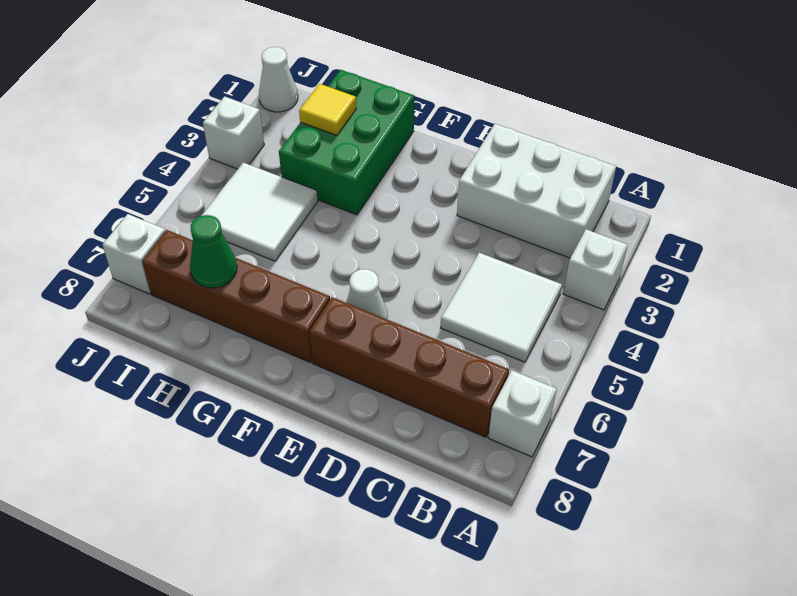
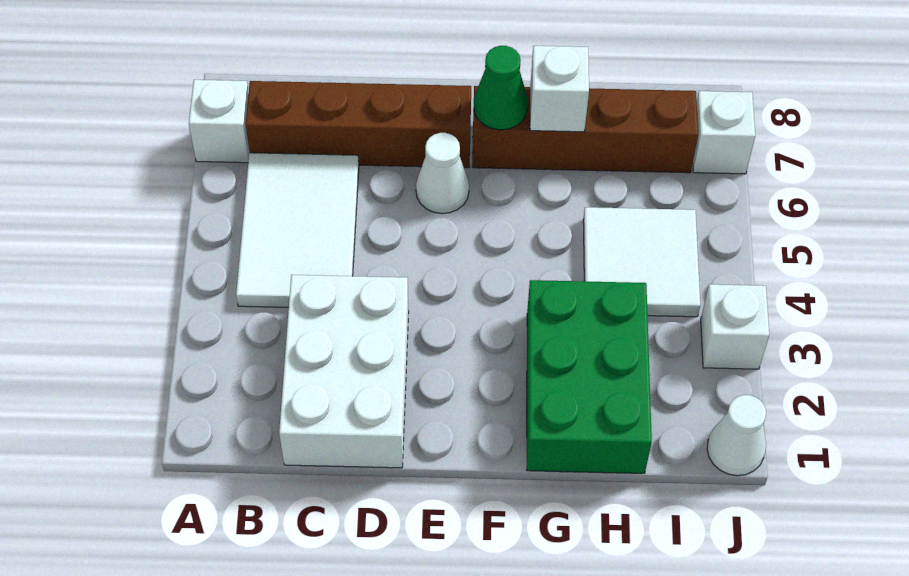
white 1x1 brick [563,229,628,310] -> white 1x1 brick moved to [530,46,589,132]
white 2x3 brick [457,124,616,258] -> white 2x3 brick turned to [279,275,409,468]
white 2x2 tile [441,253,562,362] -> white 2x3 tile [236,153,359,307]
yellow 1x1 tile [299,84,356,135] -> none
green 1x1 cone [190,215,237,288] -> green 1x1 cone moved to [474,46,528,130]

